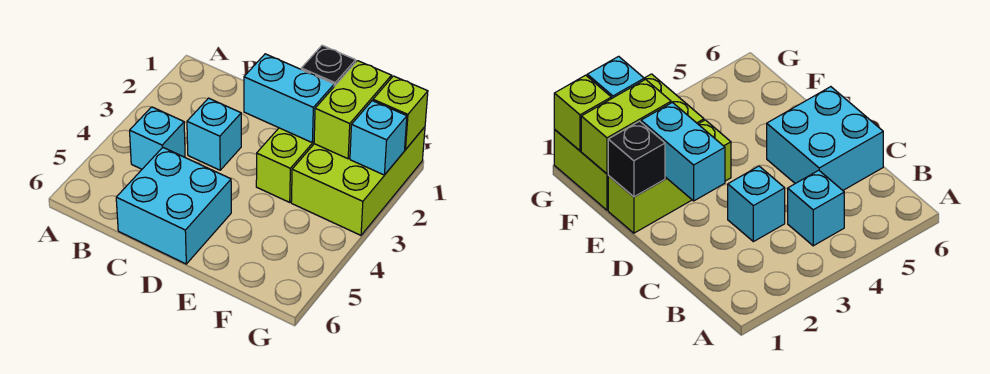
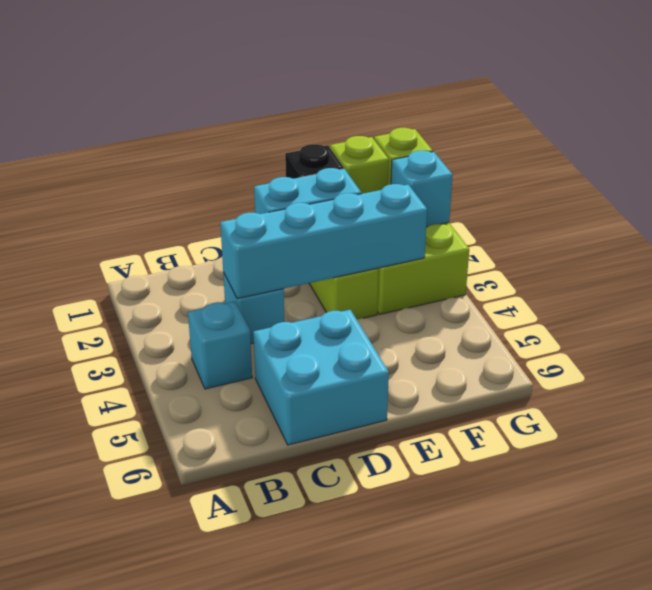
none -> cyan 1x4 brick [220,184,427,299]
lime 1x2 brick [314,61,392,159] -> lime 1x1 brick [330,136,389,194]

